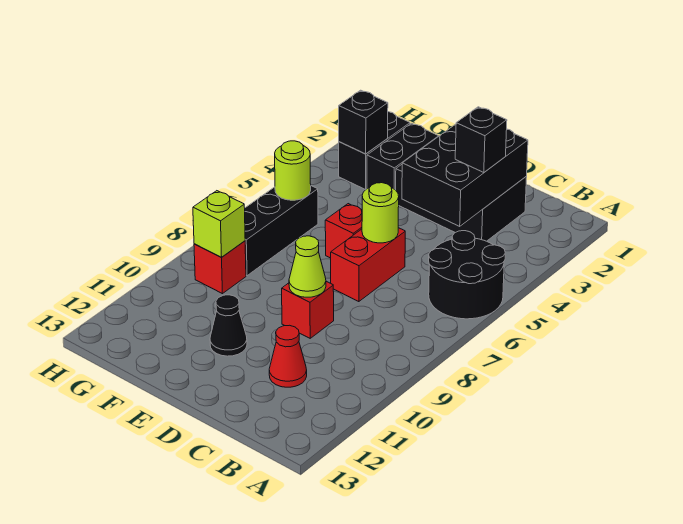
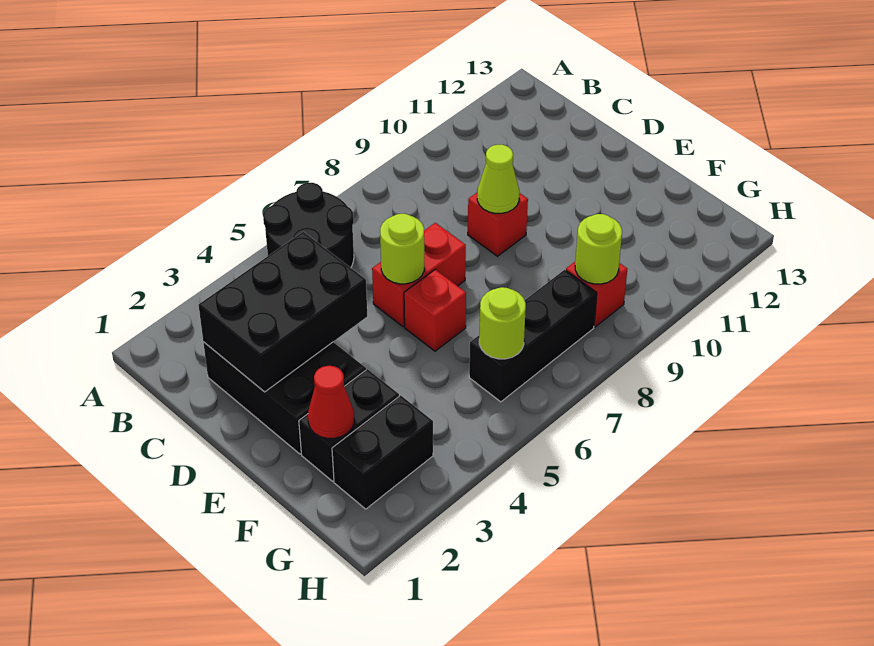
black 1x1 brick [455,107,507,173] -> none
red 1x1 cone [269,325,307,387] -> red 1x1 cone moved to [308,366,354,438]
black 1x1 cone [210,295,247,356] -> none
black 1x1 brick [339,90,388,154] -> none
lime 1x1 brick [193,191,245,257] -> lime 1x1 round brick [575,214,622,284]

